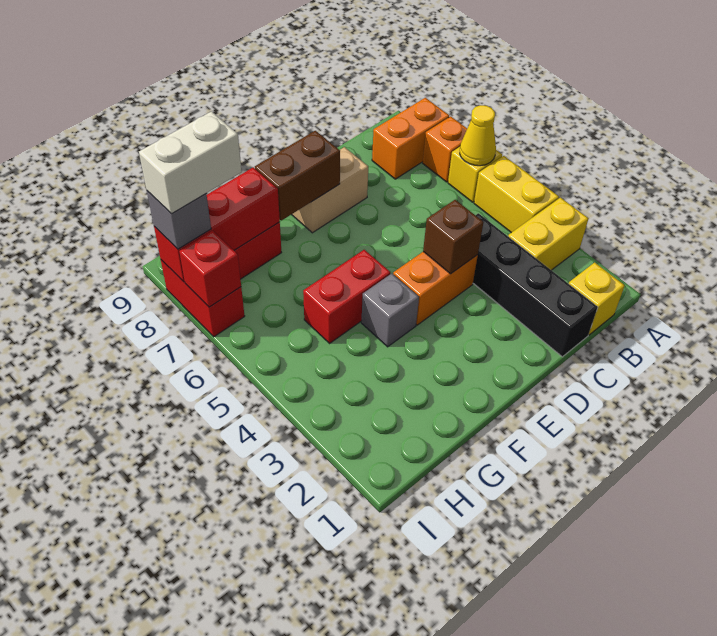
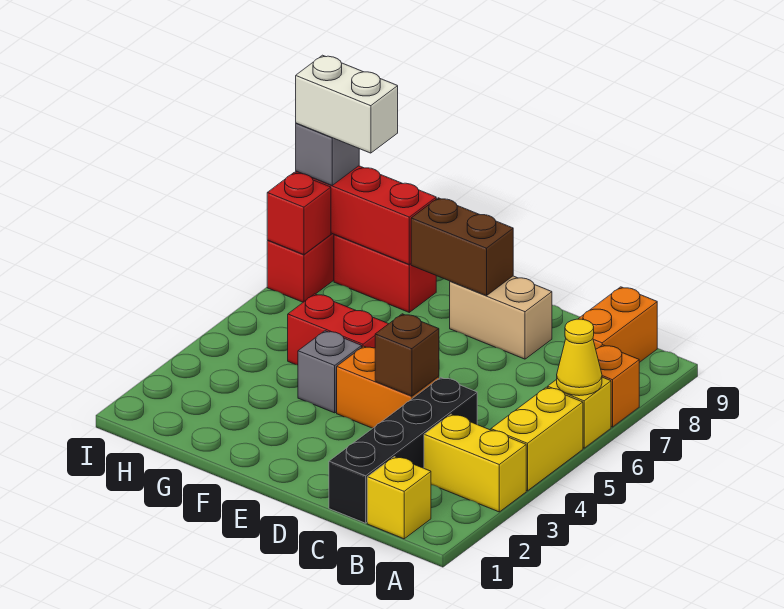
orange 1x2 brick [372,98,449,179] -> orange 1x2 brick turned to [578,287,657,362]

